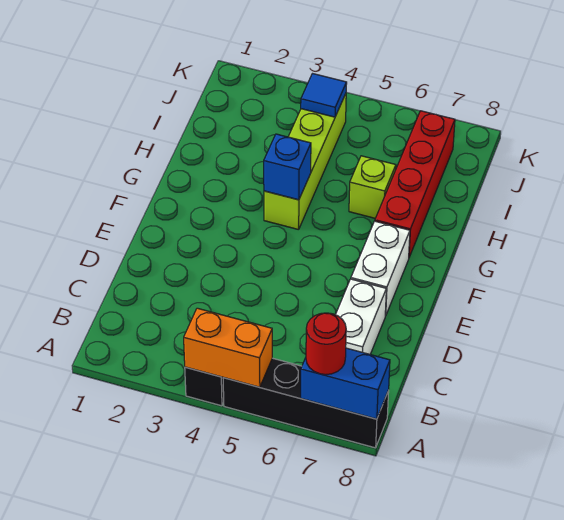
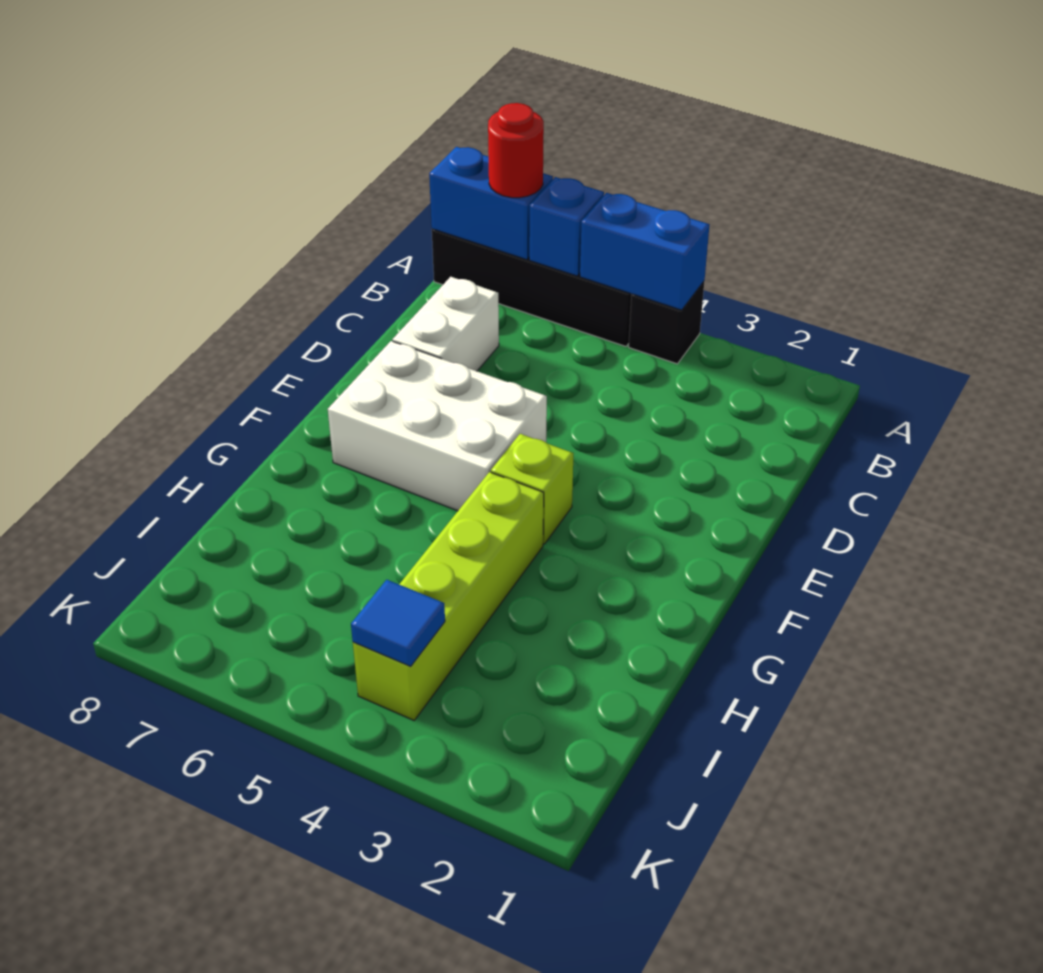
orange 1x2 brick [184,308,272,387] -> blue 1x2 brick [580,193,709,310]
white 1x2 brick [351,221,410,316] -> white 2x3 brick [328,341,547,511]
blue 1x1 brick [264,134,311,200] -> blue 1x1 brick moved to [529,177,604,276]
red 1x4 brick [375,111,455,257] -> none
lime 1x1 brick [349,156,396,218] -> lime 1x1 brick moved to [491,434,574,544]

